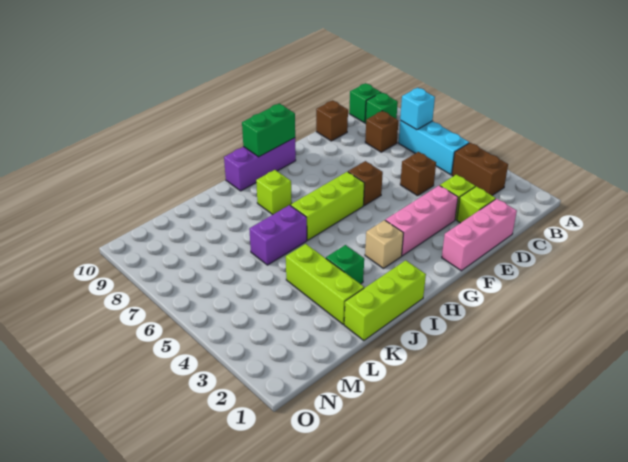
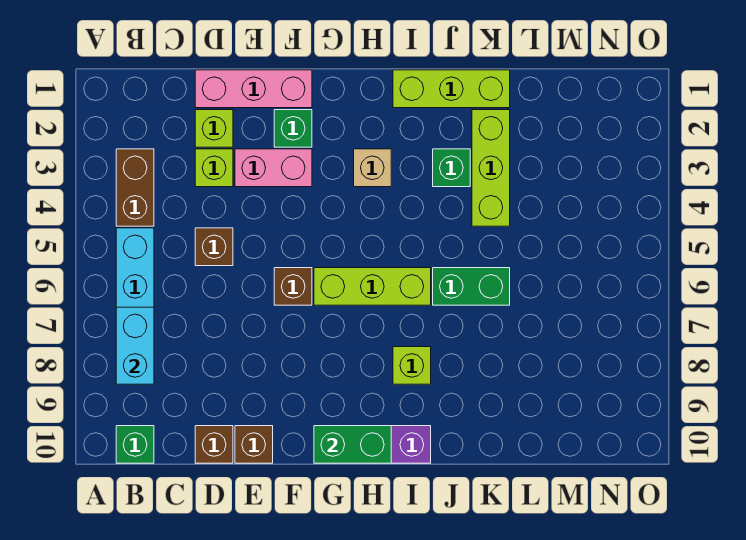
cyan 1x1 brick [400,88,435,130] -> cyan 1x2 brick [116,307,154,384]
green 1x1 brick [365,93,398,123] -> green 1x1 brick moved to [274,110,312,147]
brown 1x1 brick [365,111,398,152] -> brown 1x1 brick moved to [235,426,273,463]
pink 1x3 brick [385,185,458,256] -> pink 1x2 brick [235,149,312,187]
purple 1x2 brick [249,205,307,265] -> green 1x2 brick [433,268,510,305]

